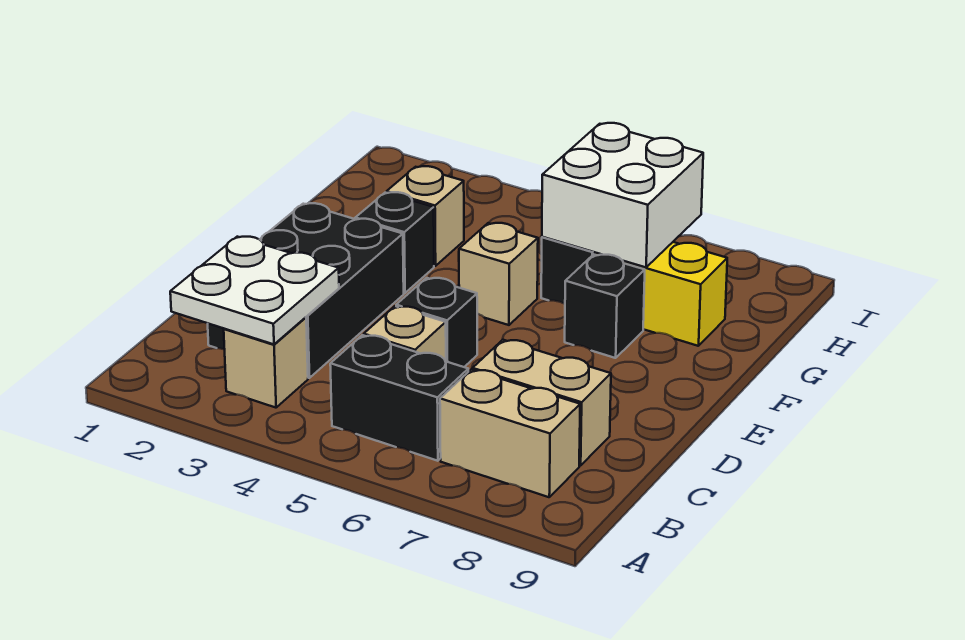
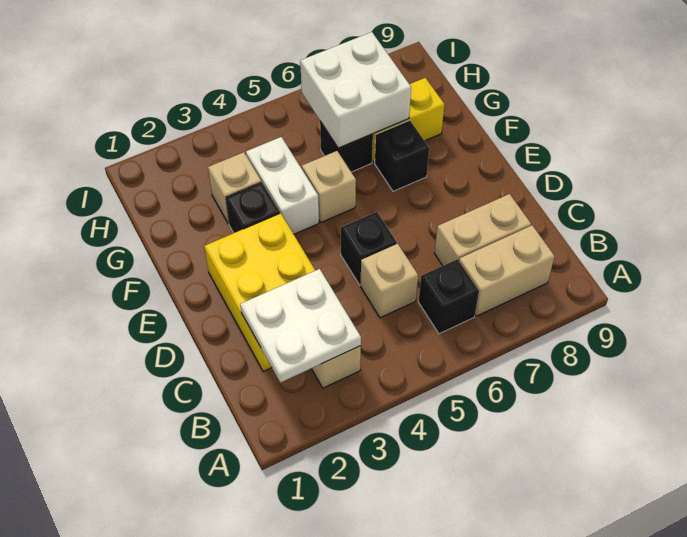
black 1x2 brick [330,335,468,461] -> black 1x1 brick [419,259,479,334]
black 2x3 brick [208,203,404,378] -> yellow 2x3 brick [204,213,315,371]
none -> white 1x2 brick [246,137,319,234]

